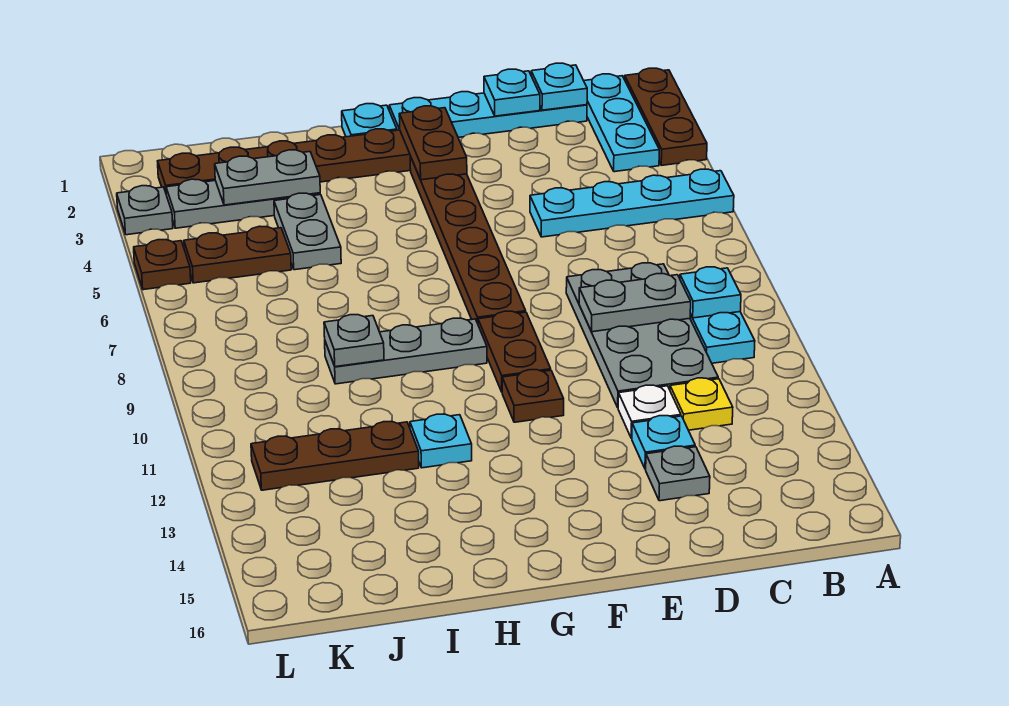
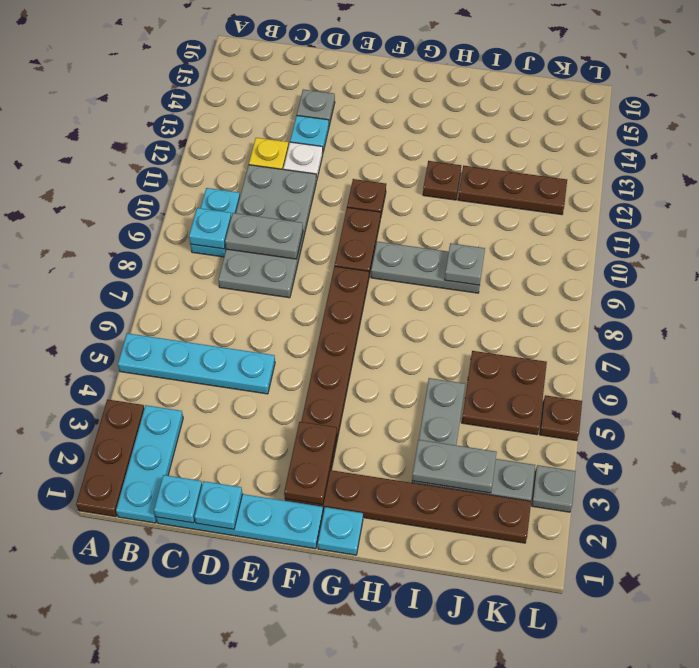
cyan 1x1 plate [410,414,472,468] -> brown 1x1 plate [423,161,461,200]
brown 1x2 plate [184,226,291,283] -> brown 2x2 plate [462,351,547,435]

